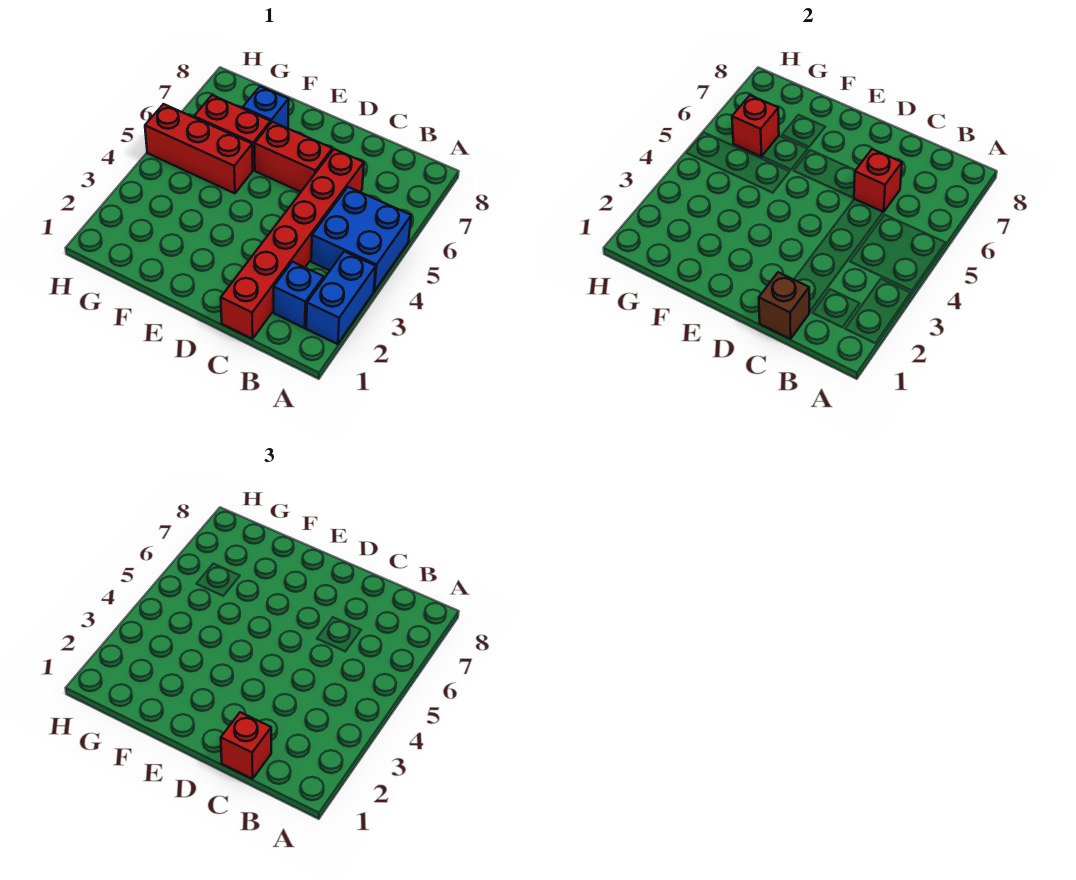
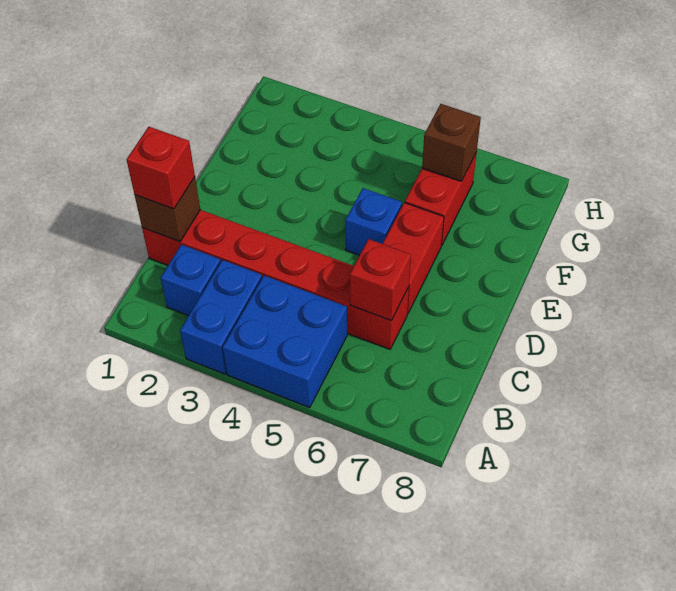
blue 1x2 brick [306,251,376,344] -> blue 1x2 brick turned to [180,260,262,374]
red 1x3 brick [145,104,253,193] -> none
blue 1x1 brick [243,86,289,128] -> blue 1x1 brick moved to [345,188,402,255]
red 1x1 brick [732,95,779,157] -> brown 1x1 brick [422,104,481,181]

